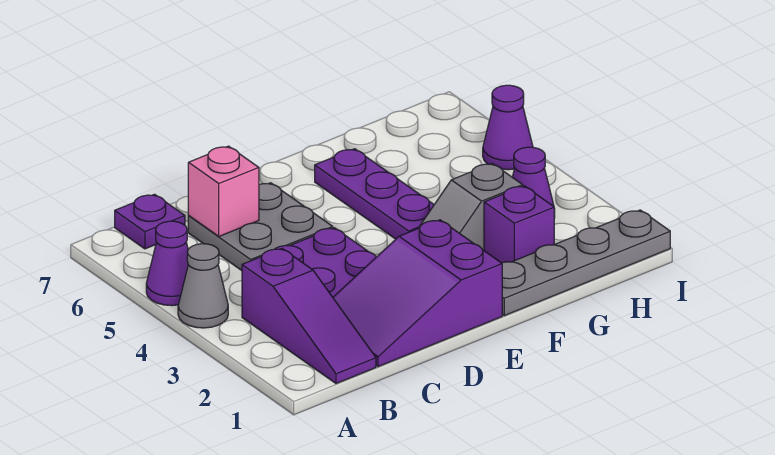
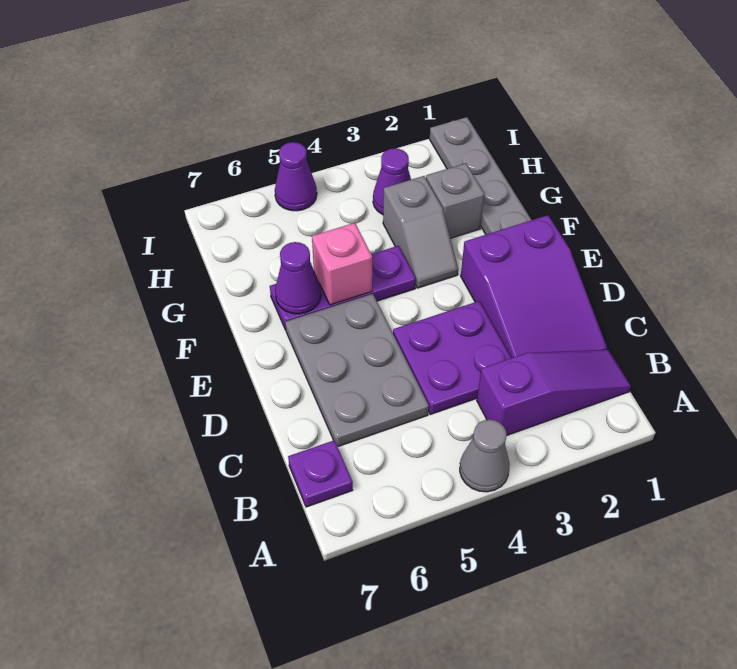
purple 1x1 cone [146,221,188,306] -> purple 1x1 cone moved to [275,242,321,314]
grey 2x2 plate [188,183,333,271] -> grey 2x3 plate [285,294,429,447]
pink 1x1 brick [188,146,259,236] -> pink 1x1 brick moved to [312,223,372,305]
purple 1x1 brick [484,186,554,263] -> grey 1x1 brick [426,163,484,238]

